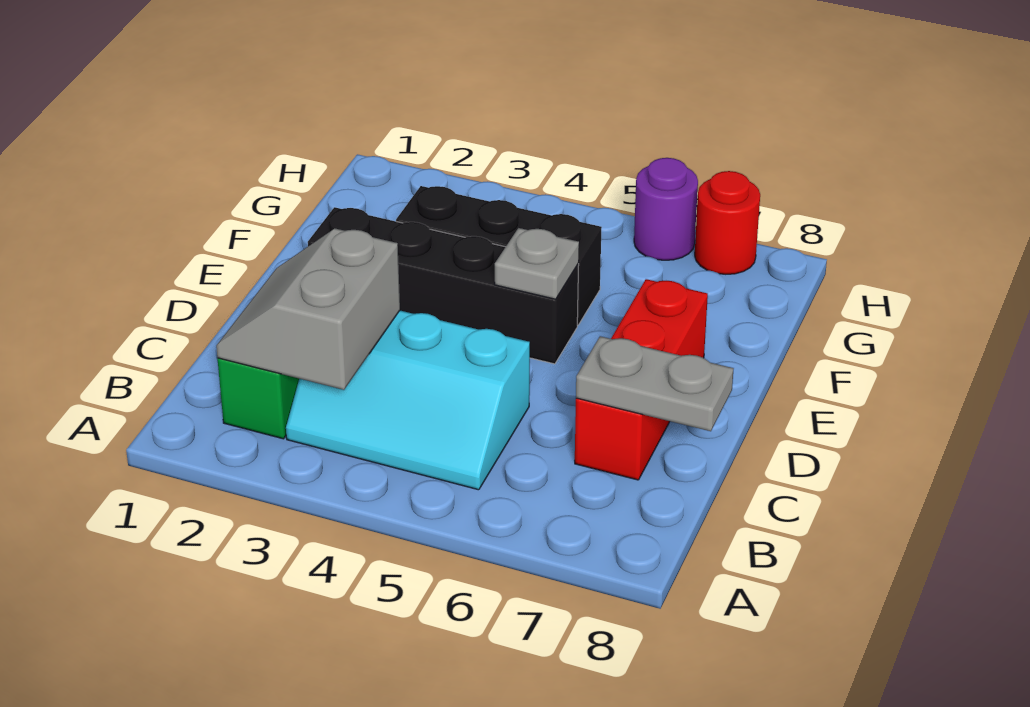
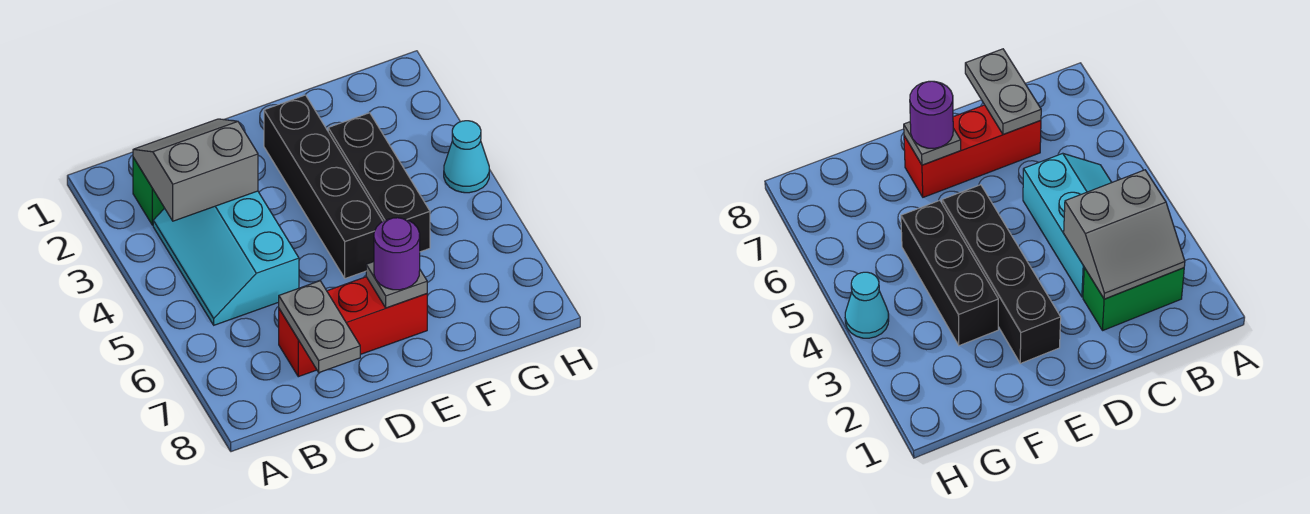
grey 1x1 plate [495,228,579,299] -> grey 1x1 plate moved to [366,262,427,308]
none -> cyan 1x1 cone [444,121,489,193]
purple 1x1 round brick [634,158,698,260] -> purple 1x1 round brick moved to [374,218,420,290]
red 1x1 round brick [695,171,760,274] -> none

